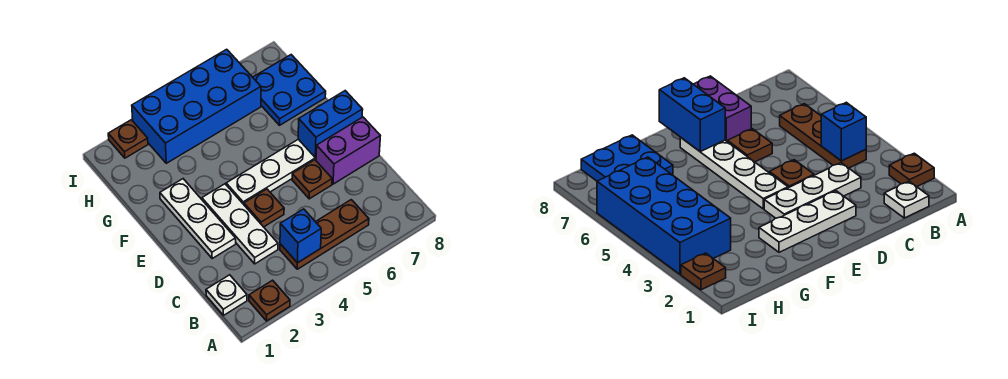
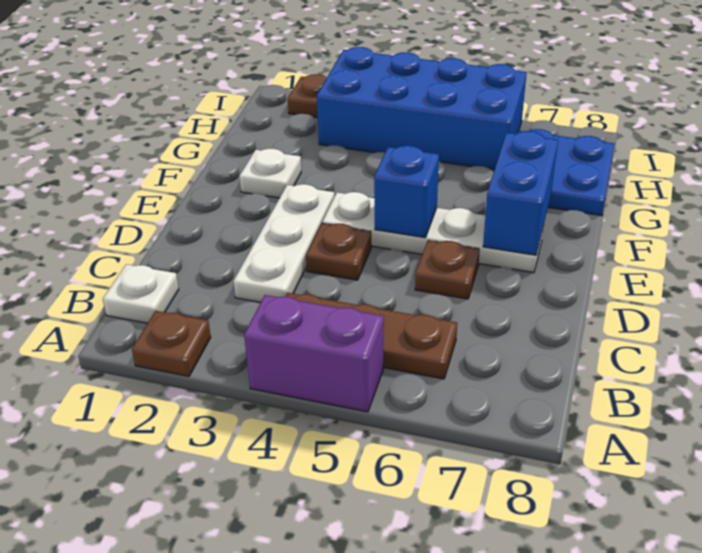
blue 1x1 brick [280,209,321,263] -> blue 1x1 brick moved to [374,146,439,238]
white 1x3 plate [160,179,236,258] -> white 1x1 plate [239,149,301,198]
purple 1x2 brick [316,117,380,184] -> purple 1x2 brick moved to [244,295,384,412]
blue 1x2 brick [298,91,363,158] -> blue 1x2 brick turned to [483,131,558,255]

